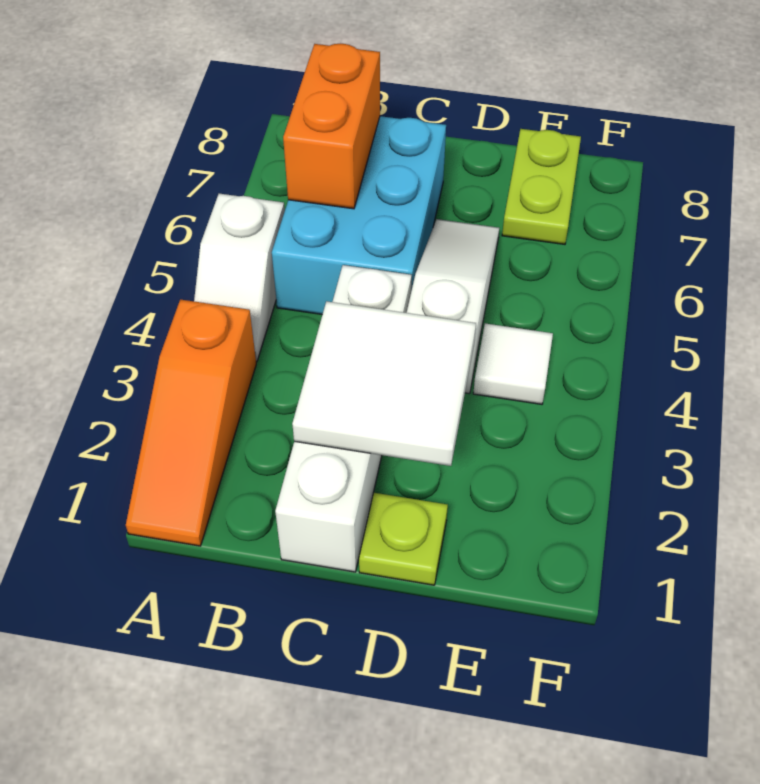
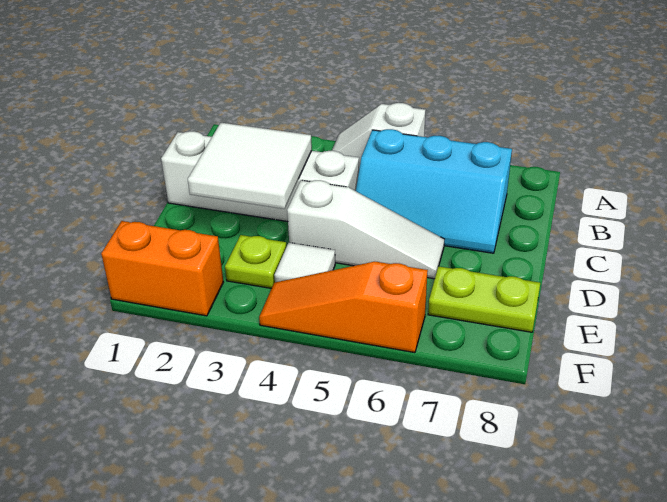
orange 1x3 slope [126,299,256,546] -> orange 1x3 slope moved to [259,262,428,353]
cyan 2x3 brick [272,116,446,315] -> cyan 2x3 slope [356,129,512,253]
orange 1x2 brick [283,44,380,209] -> orange 1x2 brick moved to [101,221,223,316]
lime 1x1 plate [359,493,448,585] -> lime 1x1 plate moved to [225,235,286,288]

